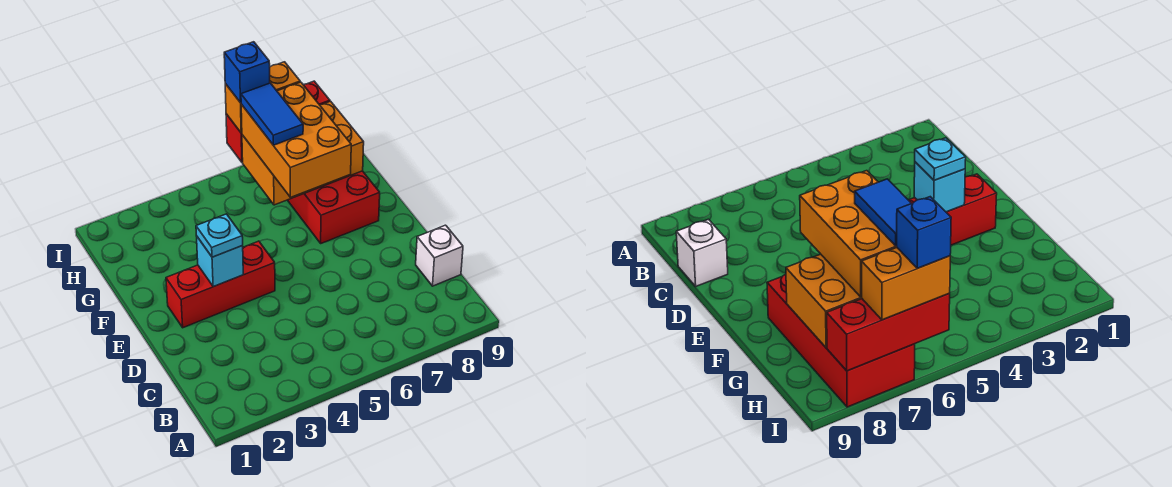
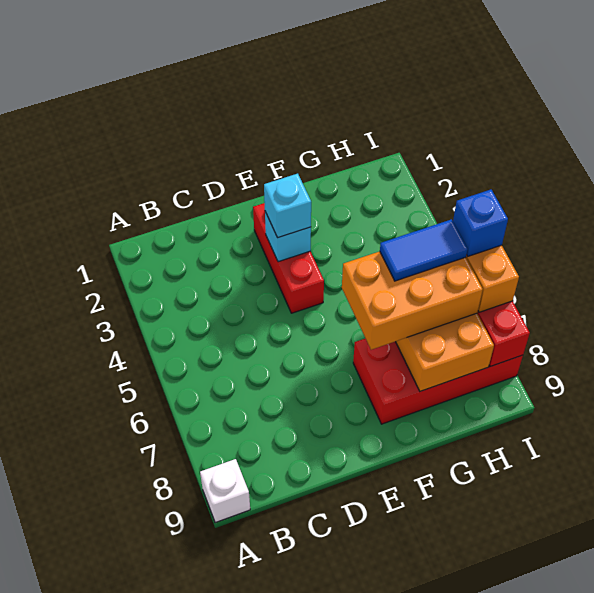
white 1x1 brick [416,225,463,286] -> white 1x1 brick moved to [200,459,250,523]
cyan 1x1 plate [196,214,243,257] -> cyan 1x1 brick [264,174,311,238]

